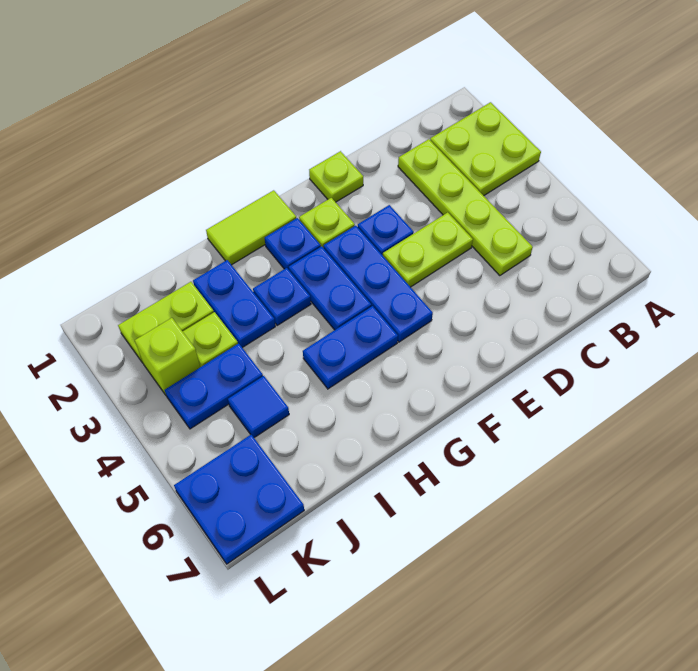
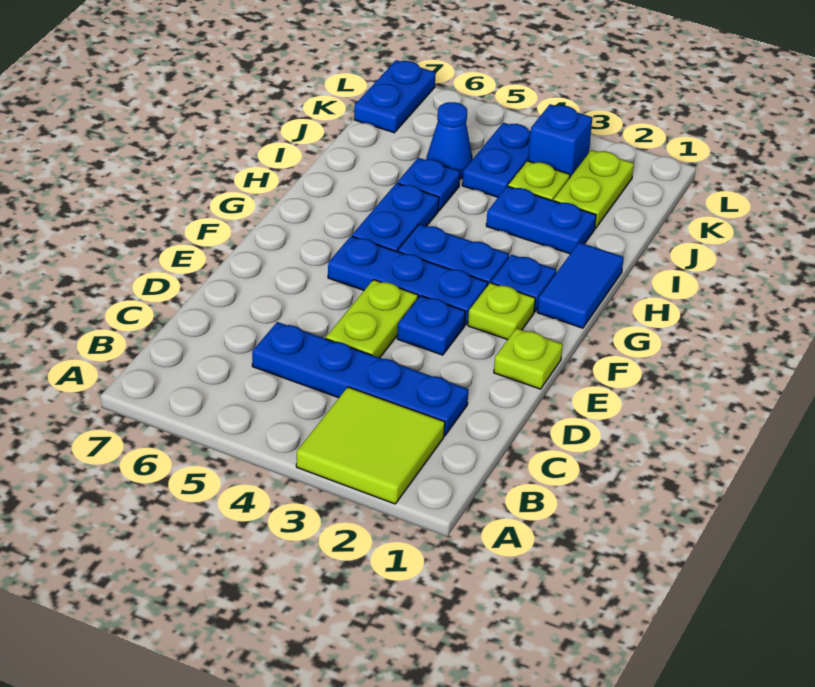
lime 2x2 plate [430,102,541,196] -> lime 2x2 tile [296,387,445,504]
lime 1x4 plate [398,139,533,276] -> blue 1x4 plate [252,322,469,436]
lime 1x2 tile [206,190,296,265] -> blue 1x2 tile [537,242,624,328]
blue 1x1 plate [253,268,311,326] -> blue 1x1 plate moved to [397,158,460,211]
blue 1x1 tile [228,376,289,438] -> blue 1x1 cone [427,102,473,179]
lime 1x1 brick [135,318,200,395] -> blue 1x1 brick [528,104,592,177]
blue 2x2 plate [174,435,304,564] -> blue 1x2 plate [354,60,436,133]

